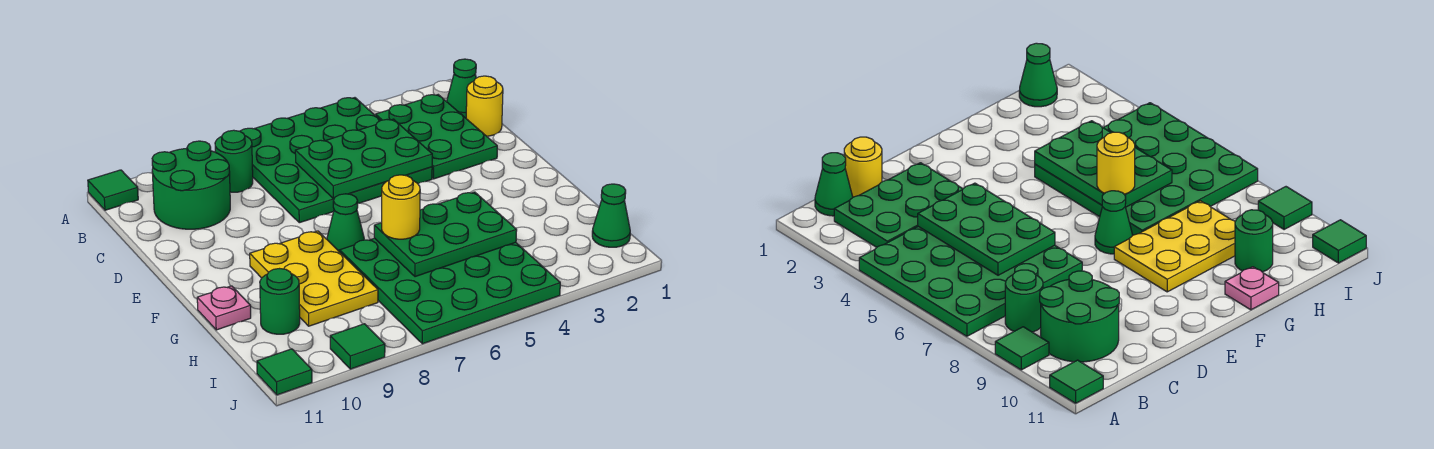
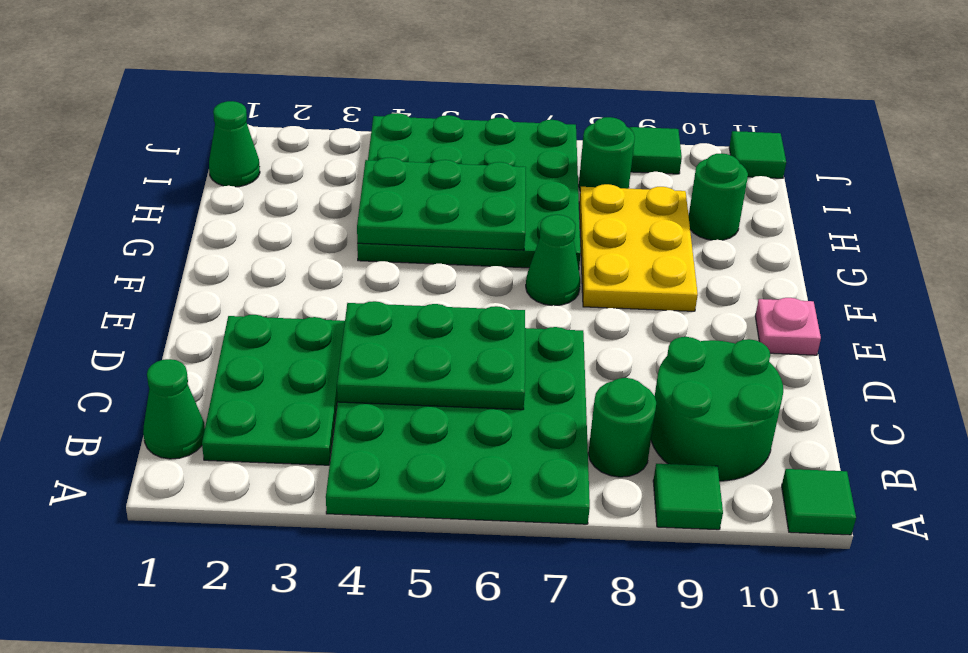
yellow 1x1 round brick [466,76,503,136] -> none
yellow 1x1 round brick [382,175,420,239] -> none
pink 1x1 plate [197,286,251,330] -> pink 1x1 plate moved to [755,298,821,355]
none -> green 1x1 round brick [579,117,635,190]

